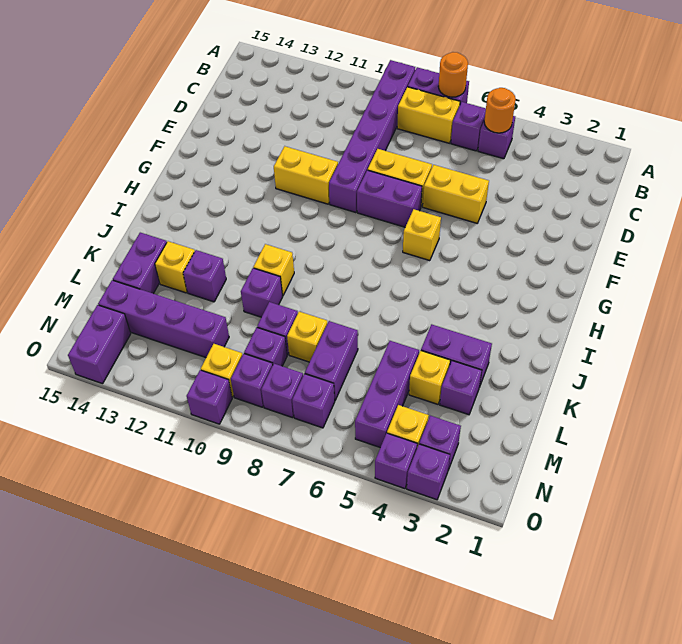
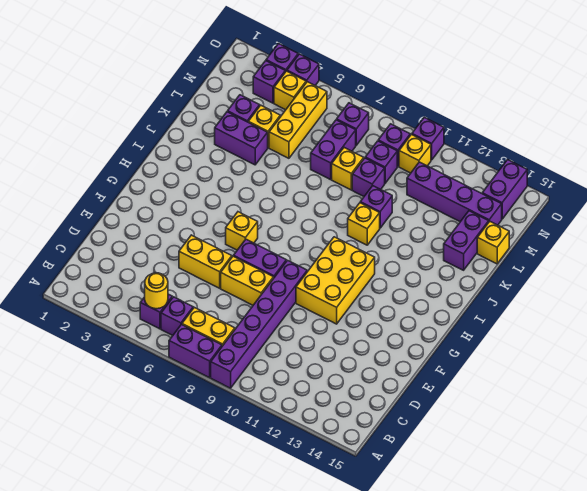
orange 1x1 round brick [438,52,468,97] -> none
orange 1x1 round brick [484,88,516,133] -> yellow 1x1 round brick [145,273,168,309]
yellow 1x2 brick [274,146,338,204] -> yellow 2x3 brick [296,237,375,324]
purple 1x1 brick [183,250,226,302] -> none
yellow 1x1 brick [155,241,195,293] -> yellow 1x1 brick moved to [477,221,509,264]
purple 1x3 brick [355,341,419,448] -> yellow 1x3 brick [269,82,327,158]
purple 1x1 brick [261,364,303,418] -> none

